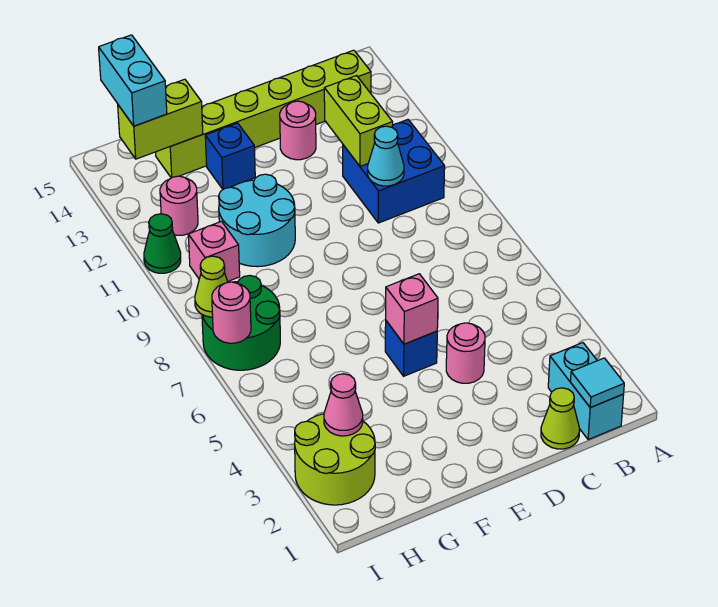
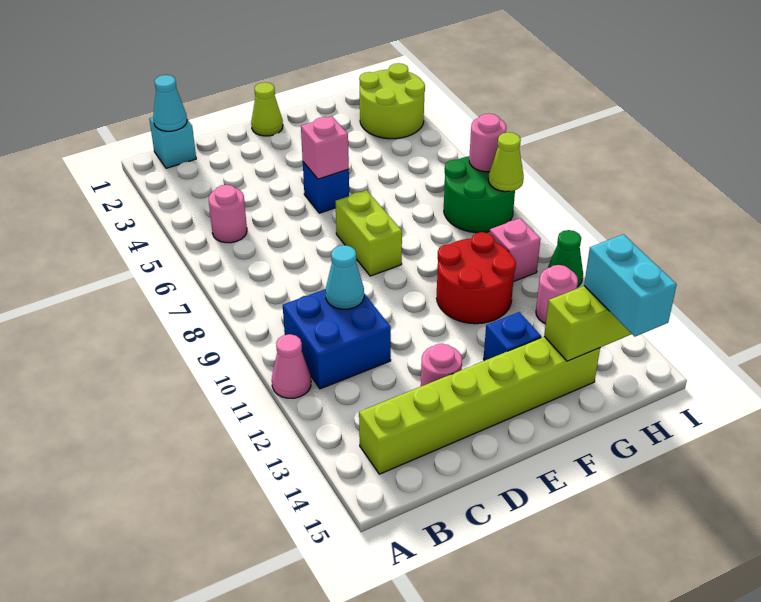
cyan 1x2 brick [548,343,624,440] -> cyan 1x1 brick [149,117,196,168]
cyan 1x1 tile [571,358,624,408] -> cyan 1x1 cone [153,75,187,131]
lime 1x1 cone [541,388,580,449] -> lime 1x1 cone moved to [251,82,283,136]
lime 1x2 brick [324,76,393,166] -> lime 1x2 brick moved to [335,190,402,276]
pink 1x1 round brick [446,323,485,383] -> pink 1x1 round brick moved to [209,185,247,243]
cyan 2x2 round brick [219,174,295,267] -> red 2x2 round brick [437,232,516,324]
pink 1x1 cone [324,374,363,436] -> pink 1x1 cone moved to [272,334,311,398]

